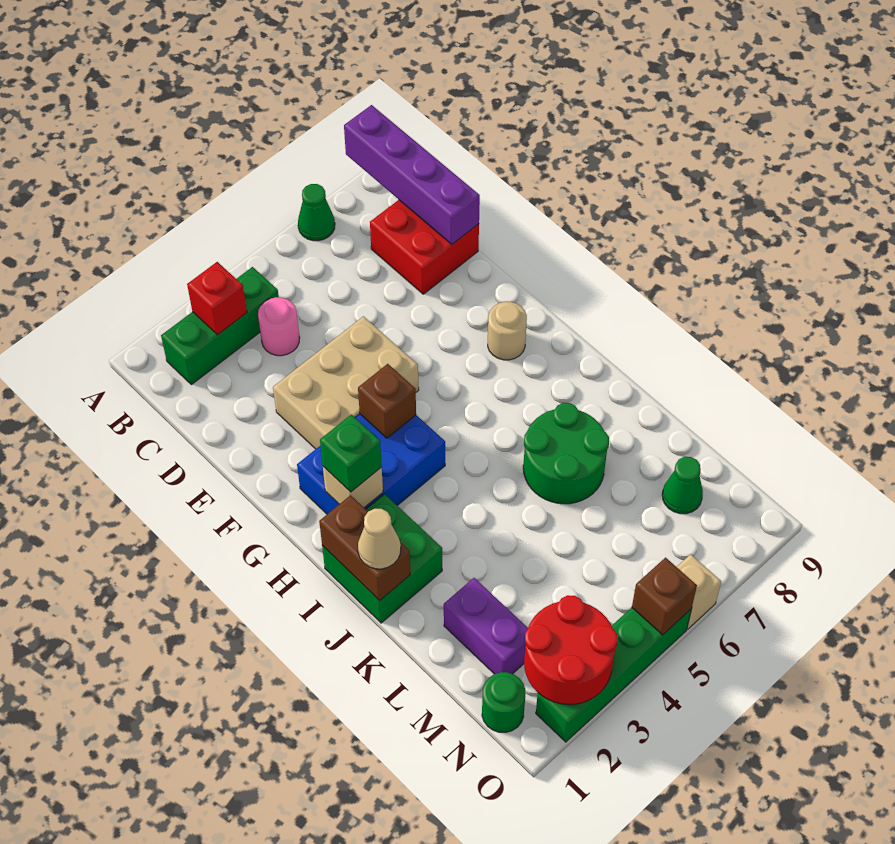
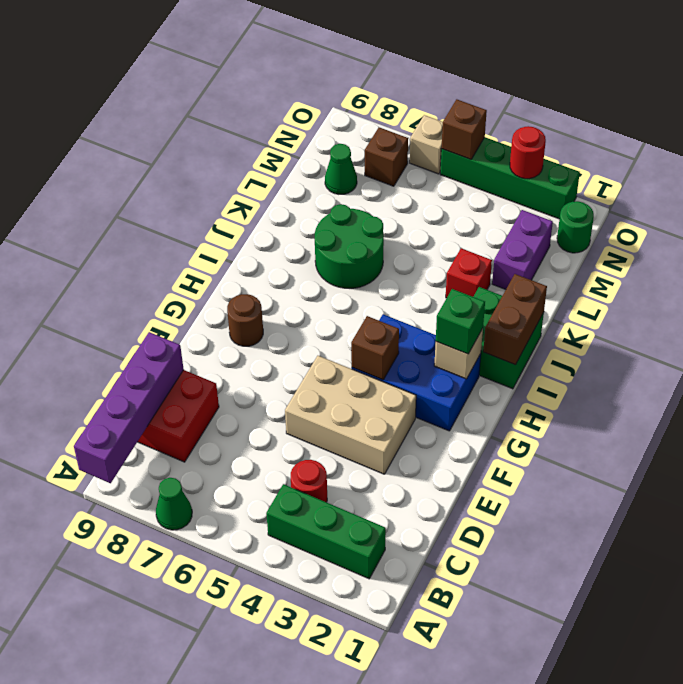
red 1x1 brick [187,262,247,335] -> red 1x1 brick moved to [446,248,492,298]
pink 1x1 round brick [258,297,300,356] -> red 1x1 round brick [291,460,327,502]
tan 1x1 round brick [488,302,527,360] -> brown 1x1 round brick [227,294,263,346]
tan 1x1 cone [358,509,401,569] -> none
red 2x2 round brick [524,595,618,704] -> red 1x1 round brick [510,126,546,179]
none -> brown 1x1 brick [365,127,408,186]

